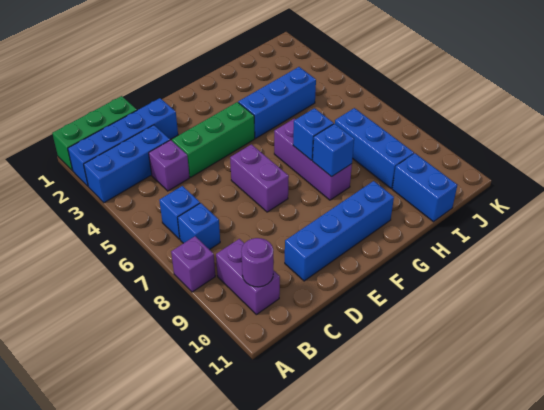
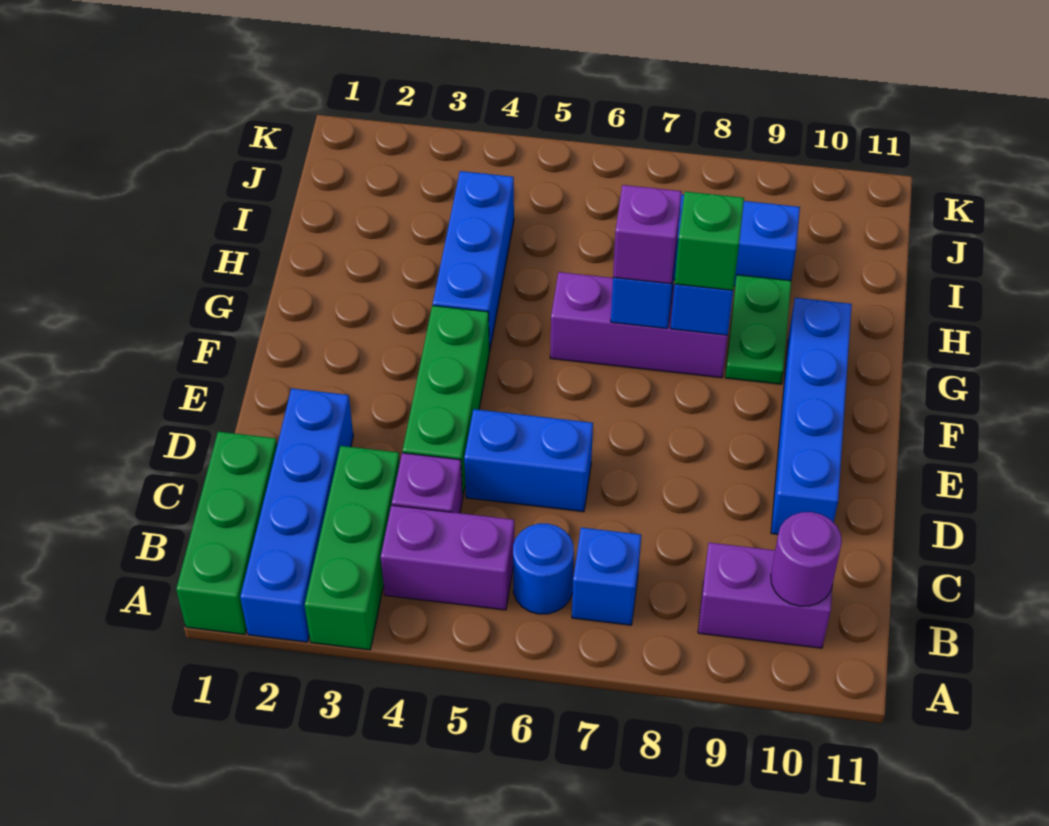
blue 1x3 brick [84,125,170,203] -> green 1x3 brick [305,446,400,650]
purple 1x1 brick [171,236,215,292] -> purple 1x1 brick moved to [613,185,682,284]
blue 1x1 brick [159,186,200,239] -> blue 1x1 round brick [513,524,574,614]
purple 1x2 brick [230,144,289,212] -> purple 1x2 brick moved to [381,505,514,610]
none -> green 1x1 brick [675,192,744,290]
none -> green 1x2 plate [725,275,791,384]
blue 1x2 brick [392,153,457,222] -> blue 1x2 brick moved to [464,409,593,512]

